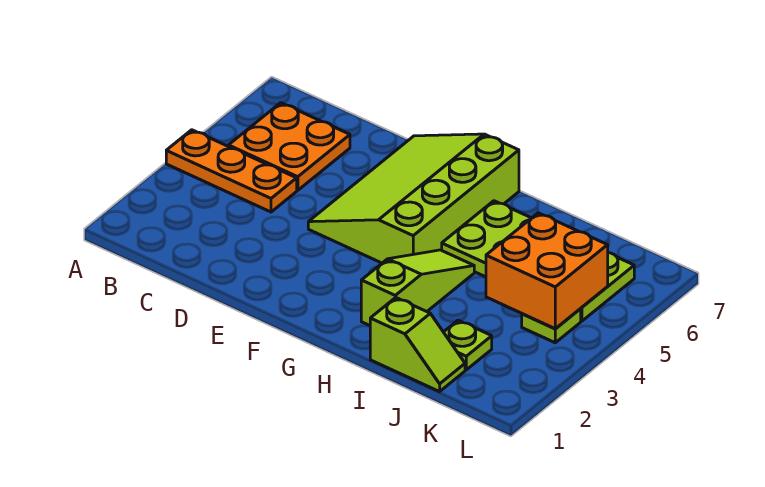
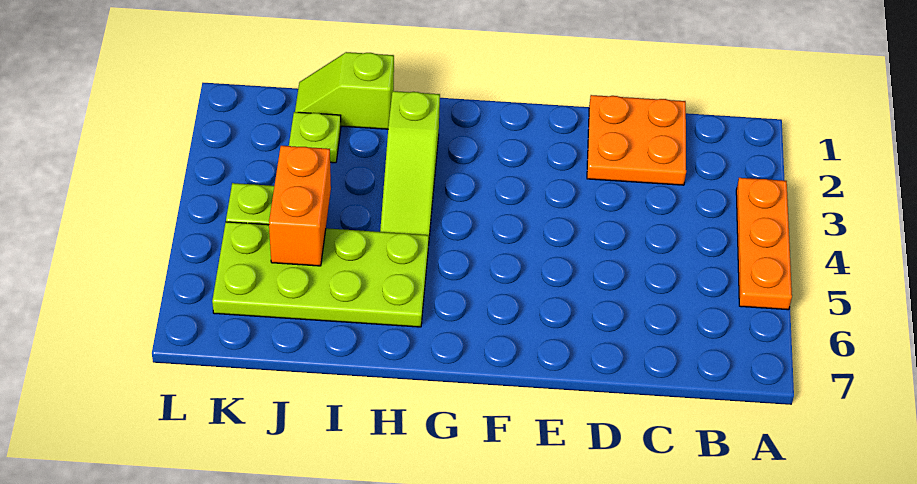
orange 1x3 plate [166,130,297,212] -> orange 1x3 plate turned to [736,178,792,310]
orange 2x2 plate [229,103,350,190] -> orange 2x2 plate moved to [587,95,686,185]
lime 3x4 slope [308,134,519,263] -> none
orange 2x2 brick [486,213,608,328] -> orange 1x2 brick [269,146,331,266]

